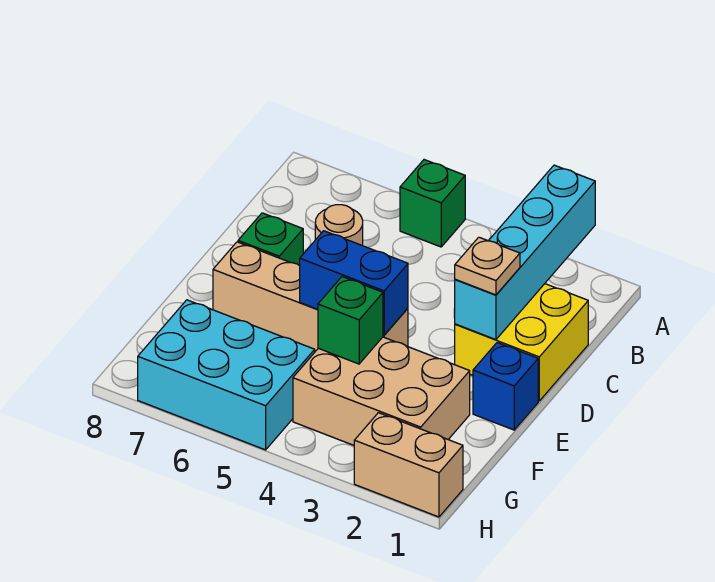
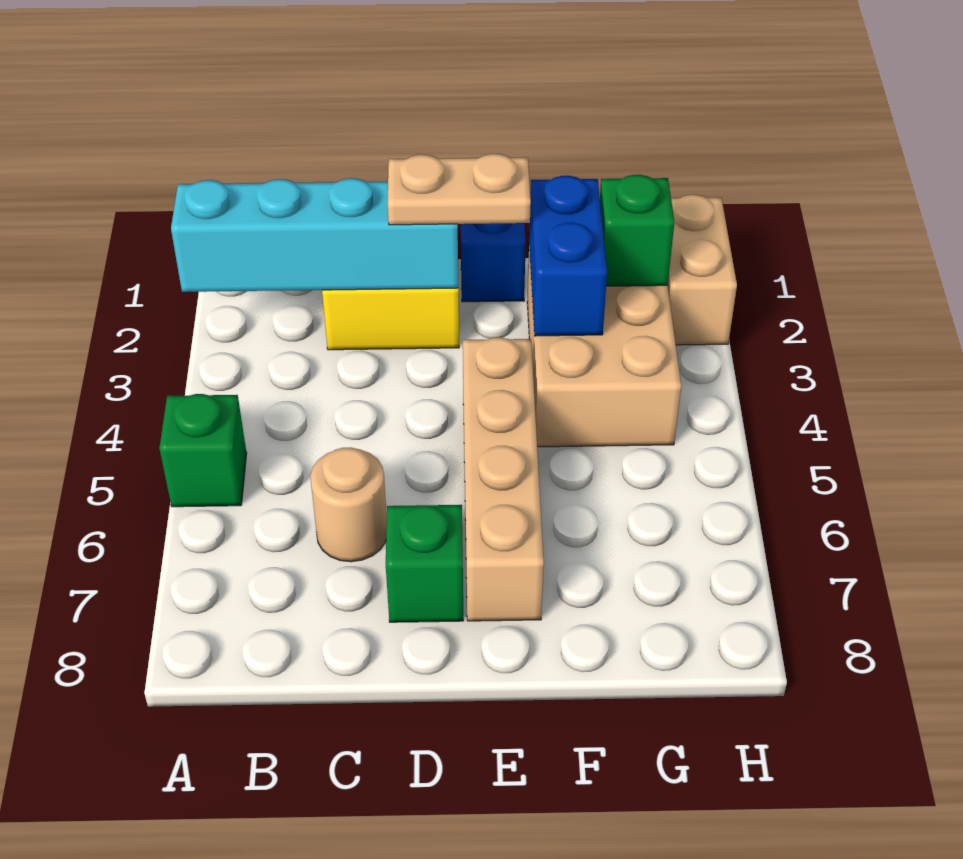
tan 1x1 plate [455,237,520,295] -> tan 1x2 plate [388,154,531,225]
blue 1x2 brick [300,231,408,335] -> blue 1x2 brick moved to [529,176,607,336]
green 1x1 brick [318,277,383,364] -> green 1x1 brick moved to [600,175,674,286]
cyan 2x3 brick [138,300,315,450] -> none

